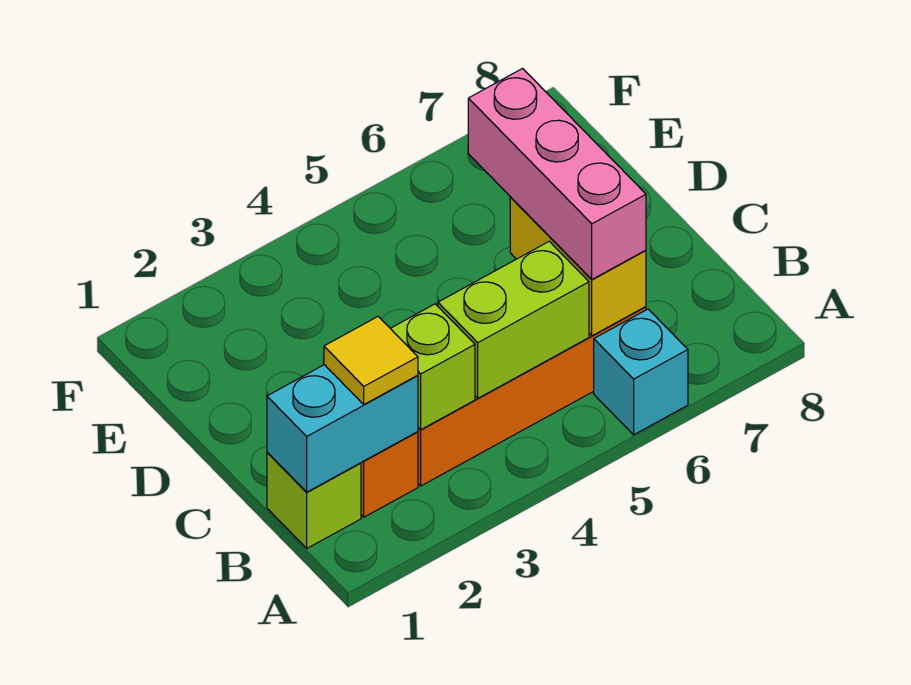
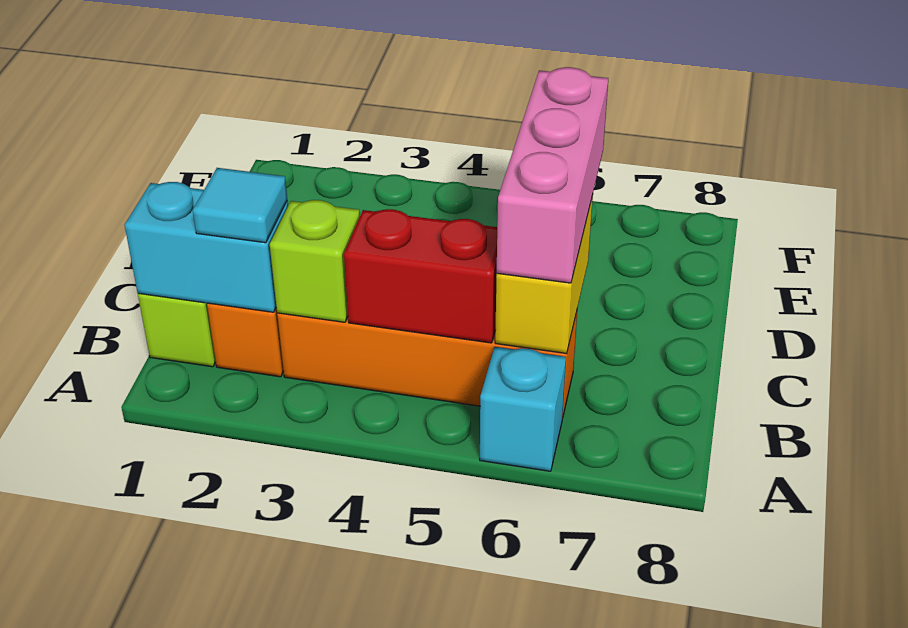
yellow 1x1 tile [324,317,418,404] -> cyan 1x1 tile [193,168,287,243]
lime 1x2 brick [438,241,589,398] -> red 1x2 brick [344,209,497,343]

